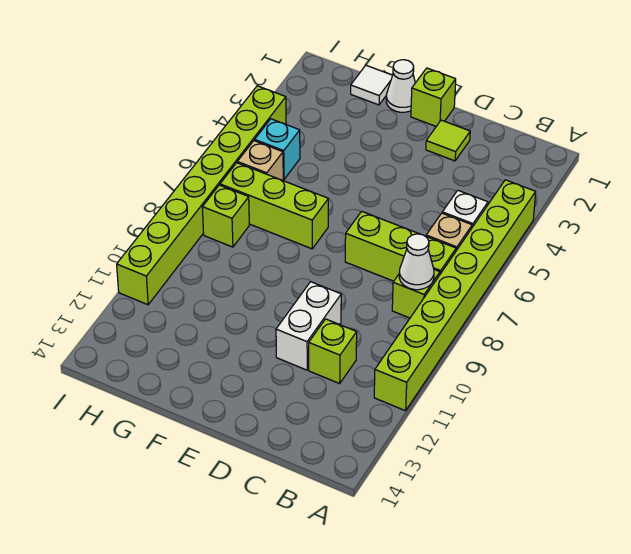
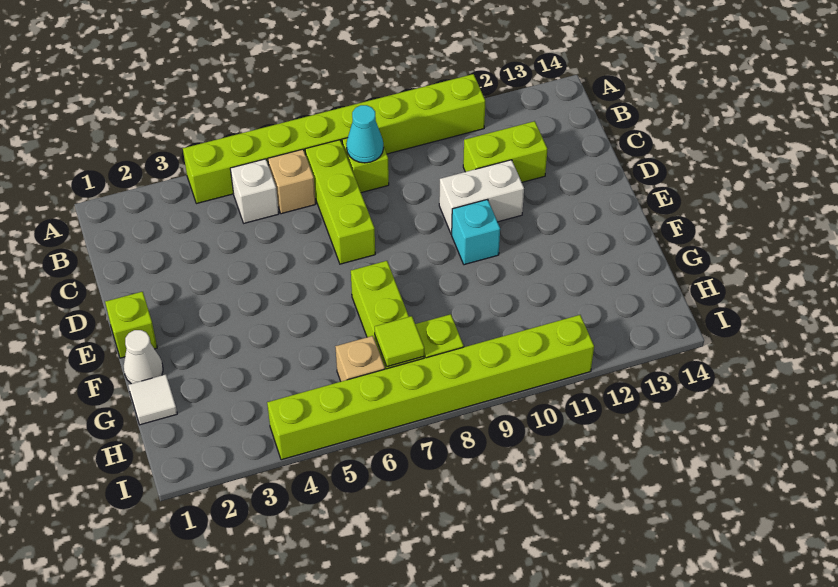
white 1x1 cone [399,234,434,290] -> cyan 1x1 cone [346,105,384,163]
lime 1x1 brick [309,319,357,384] -> lime 1x2 brick [463,121,547,182]
lime 1x1 tile [426,120,470,161] -> lime 1x1 tile moved to [375,316,424,367]
cyan 1x1 brick [255,119,300,179] -> cyan 1x1 brick moved to [452,199,500,265]

